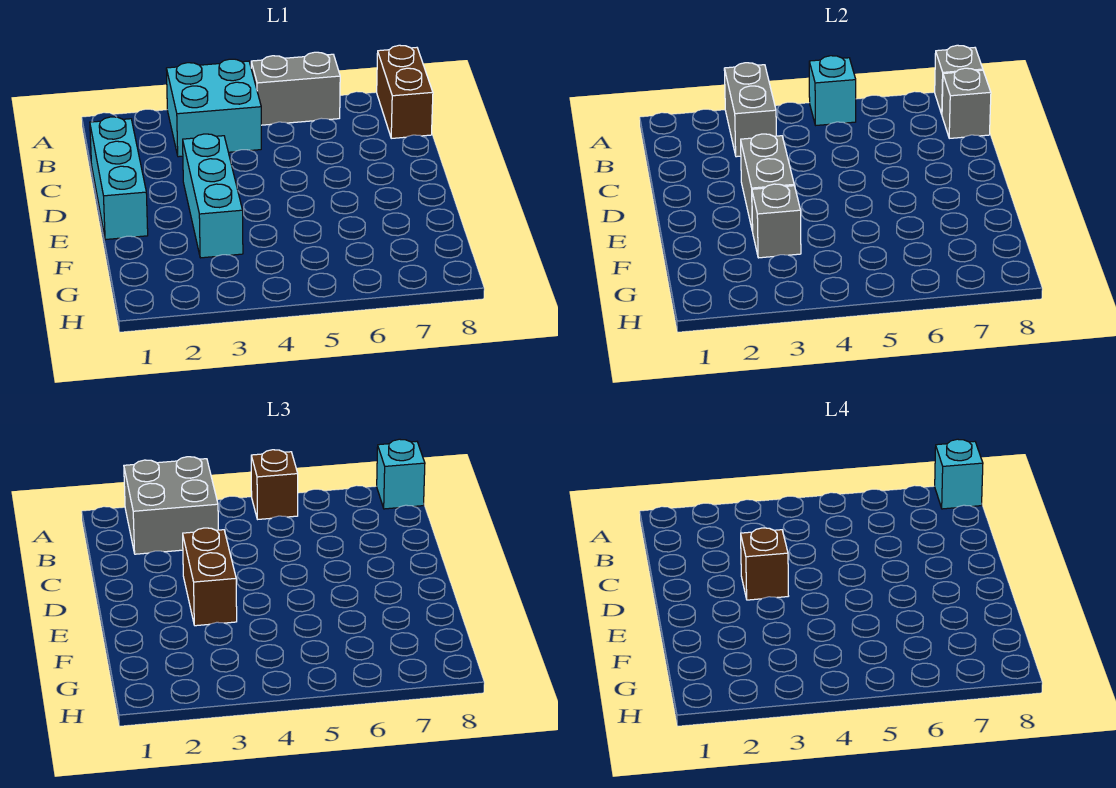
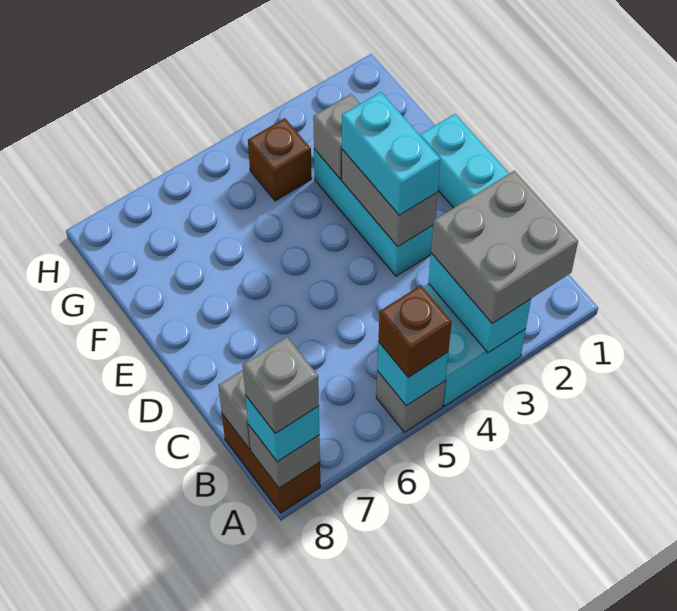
grey 1x2 brick [724,63,776,157] -> cyan 1x2 brick [429,253,531,353]
grey 1x2 brick [251,52,340,125] -> grey 1x1 brick [376,371,445,432]
cyan 1x1 brick [935,439,983,509] -> grey 1x1 brick [243,337,319,433]
brown 1x2 brick [183,528,237,626] -> cyan 1x2 brick [342,92,440,215]
brown 1x1 brick [741,528,788,600] -> brown 1x1 brick moved to [248,118,312,201]

